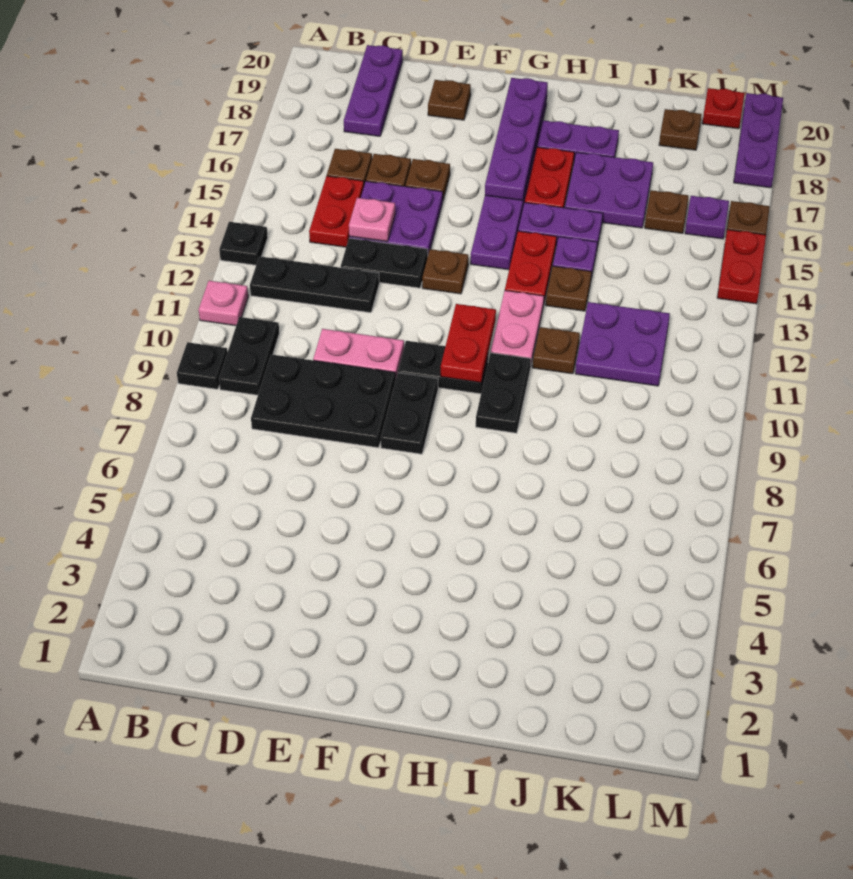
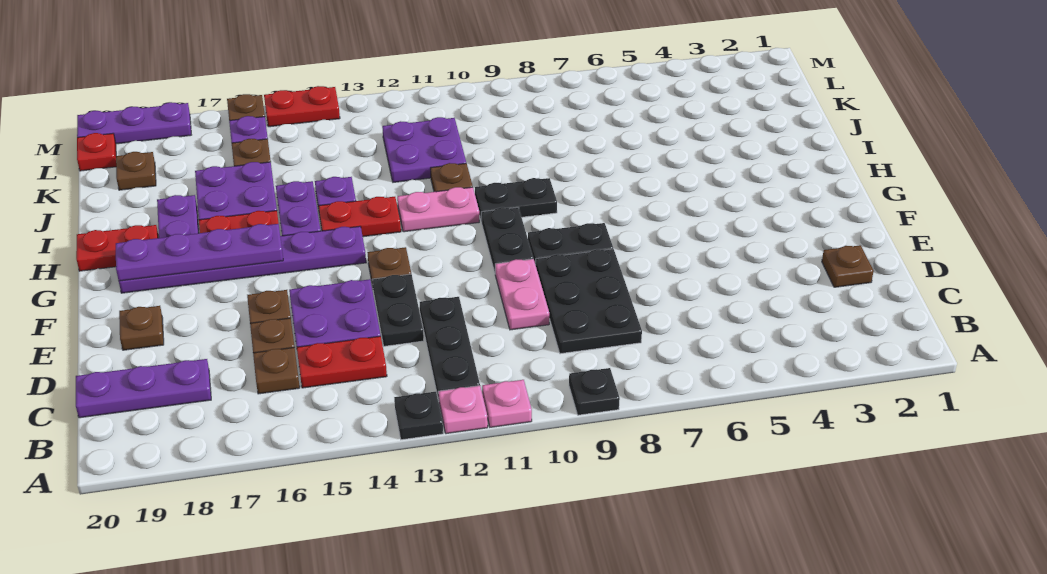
black 1x2 plate [219,317,279,395] -> none
pink 1x1 plate [349,198,395,241] -> pink 1x1 plate moved to [438,386,488,434]
red 1x2 plate [441,304,496,383] -> red 1x2 plate moved to [76,225,159,271]
brown 1x1 plate [546,266,592,311] -> brown 1x1 plate moved to [822,245,874,287]

